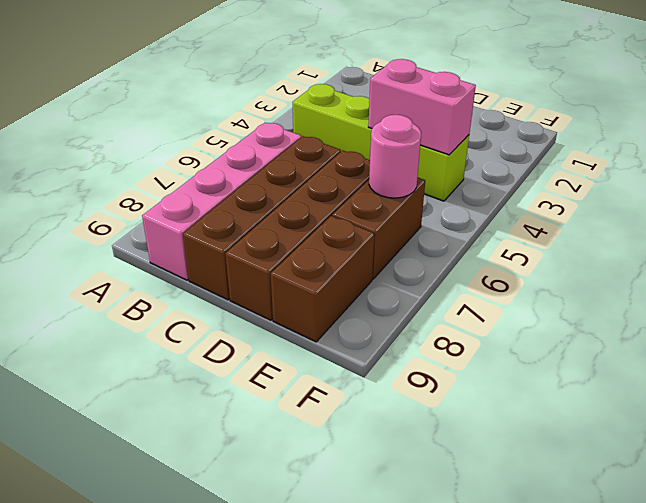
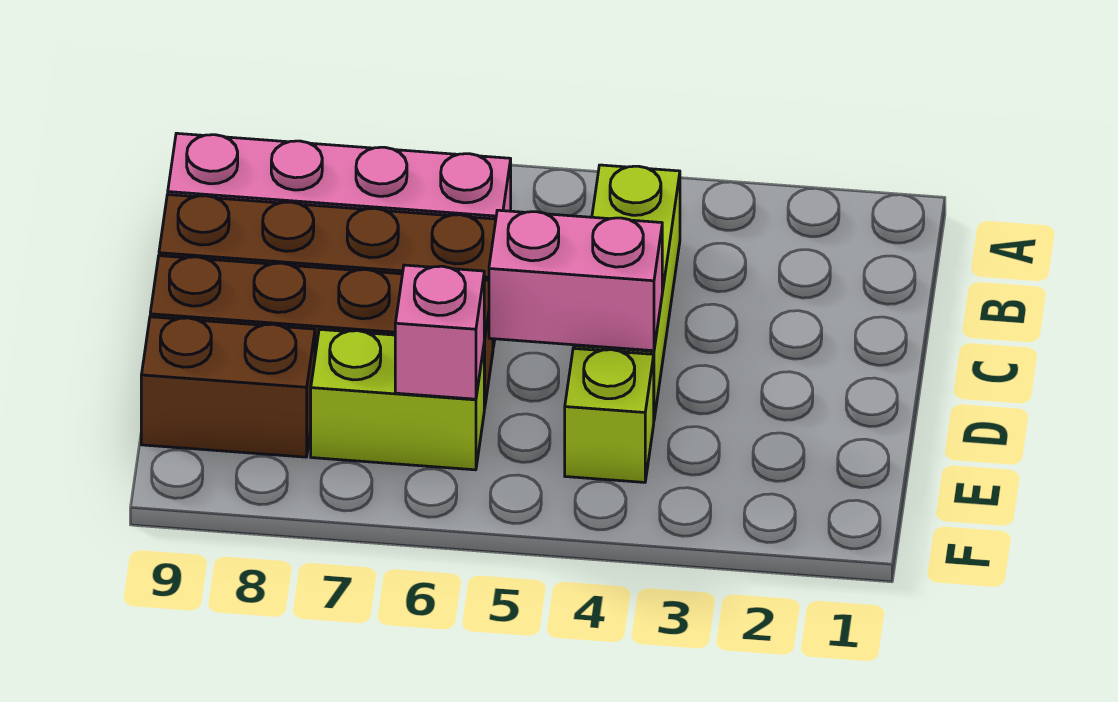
pink 1x2 brick [368,59,476,155] -> pink 1x2 brick turned to [489,210,662,351]
brown 1x2 brick [332,177,425,279] -> lime 1x2 brick [311,329,484,470]
pink 1x1 round brick [369,115,421,198] -> pink 1x1 brick [395,265,484,399]

